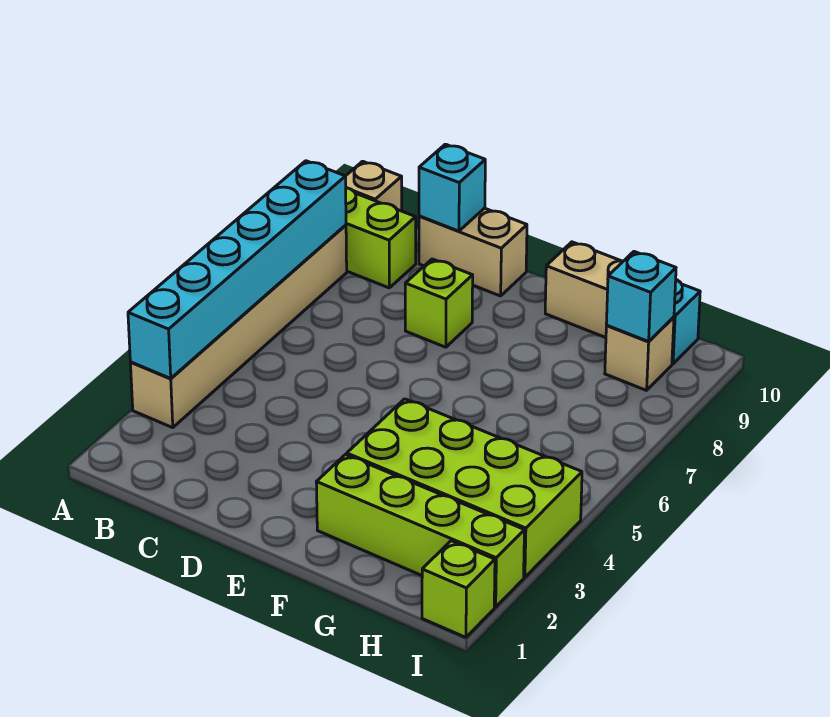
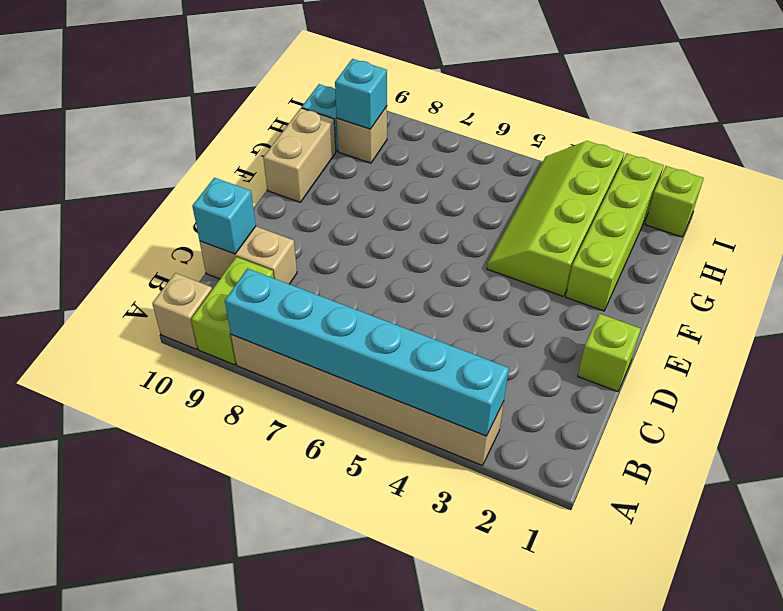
tan 1x2 brick [419,208,527,296] -> tan 1x2 brick turned to [200,227,297,284]
lime 1x1 brick [405,259,473,347] -> lime 1x1 brick moved to [578,314,641,392]
lime 2x4 brick [347,399,582,577] -> lime 2x4 slope [487,141,624,297]

